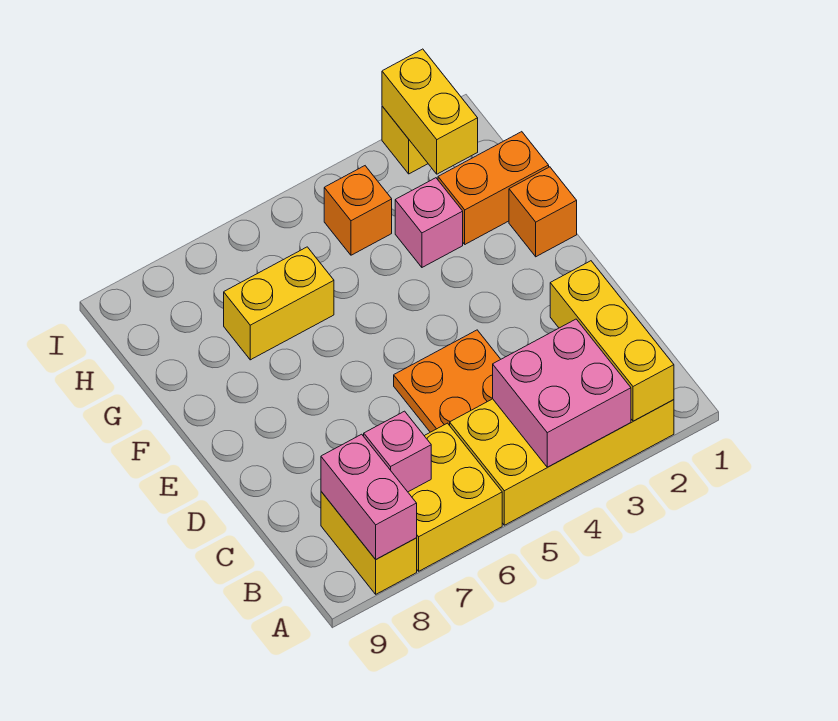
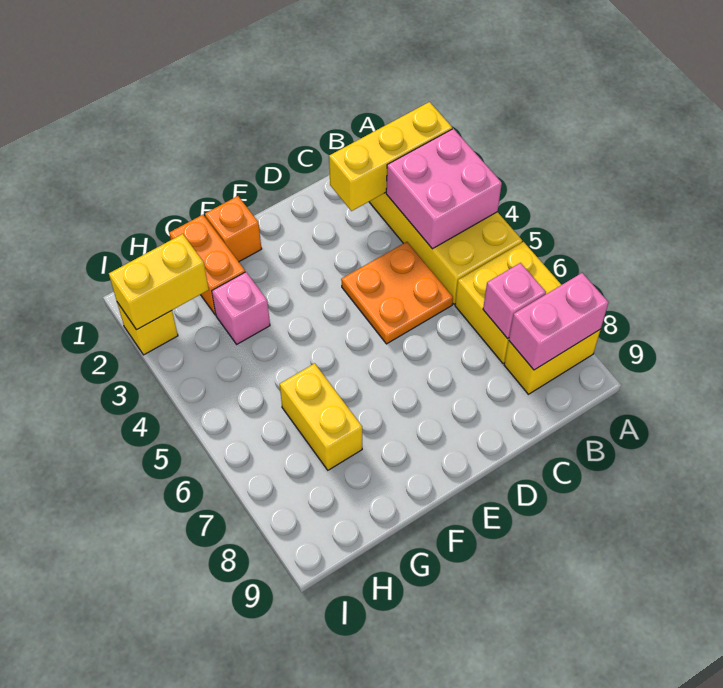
orange 1x1 brick [324,166,392,255] -> none

